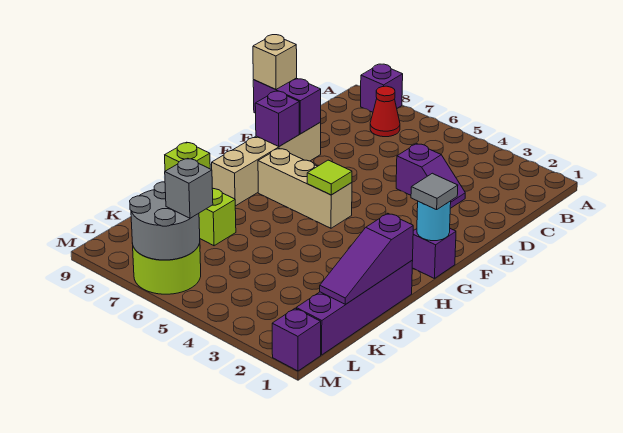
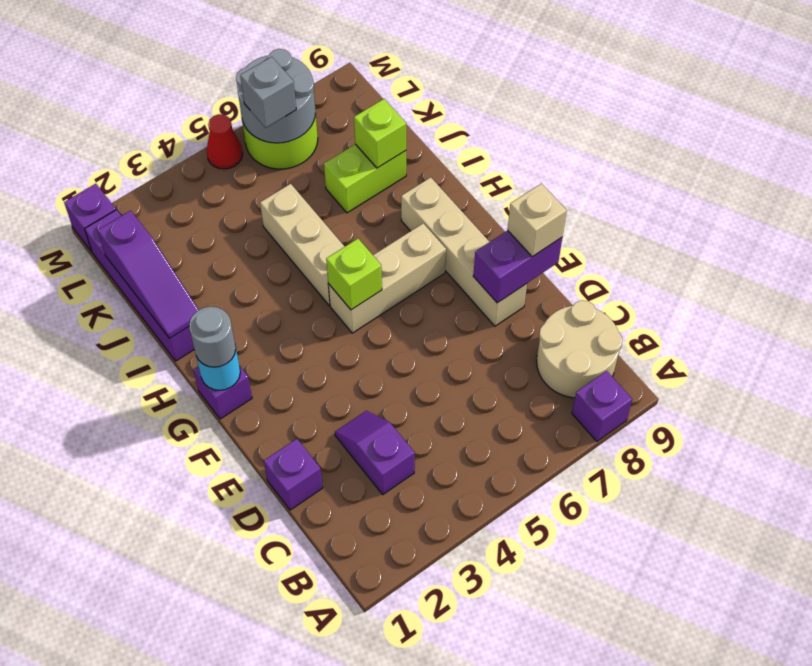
red 1x1 cone [370,86,400,137] -> red 1x1 cone moved to [206,114,243,169]
none -> tan 2x2 round brick [537,300,622,398]
purple 1x2 slope [396,144,465,208] -> purple 1x2 slope turned to [335,411,415,494]
purple 1x1 brick [255,91,299,146] -> purple 1x1 brick moved to [264,439,323,510]
grey 1x1 tile [411,173,458,210] -> grey 1x1 round brick [189,307,236,367]
lime 1x1 tile [307,160,352,195] -> lime 1x1 brick [326,239,382,310]
none -> tan 1x3 brick [260,184,345,305]
purple 1x3 slope [320,213,413,304] -> purple 1x3 slope turned to [98,211,199,339]

